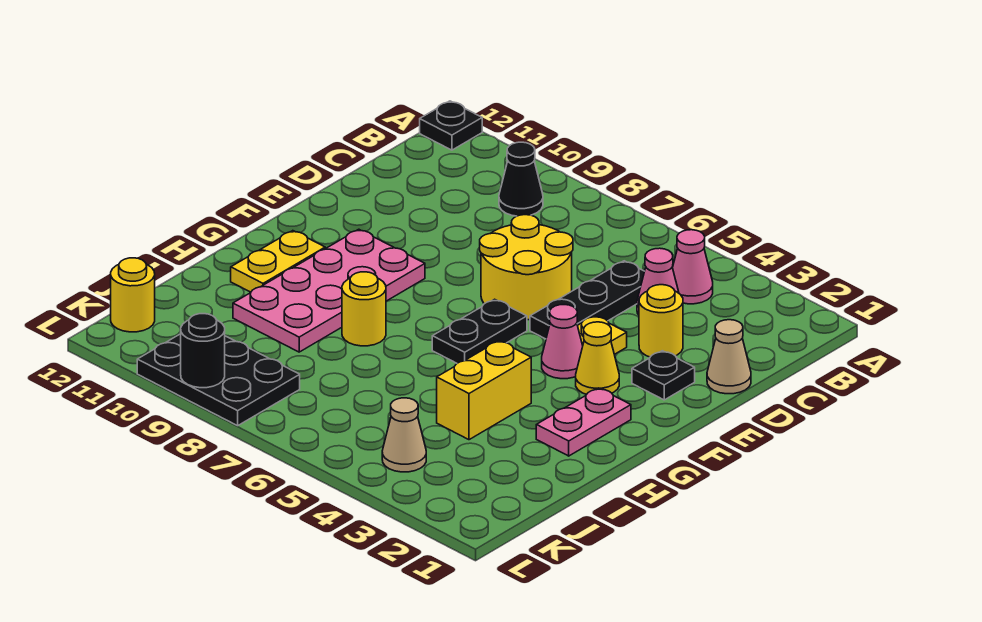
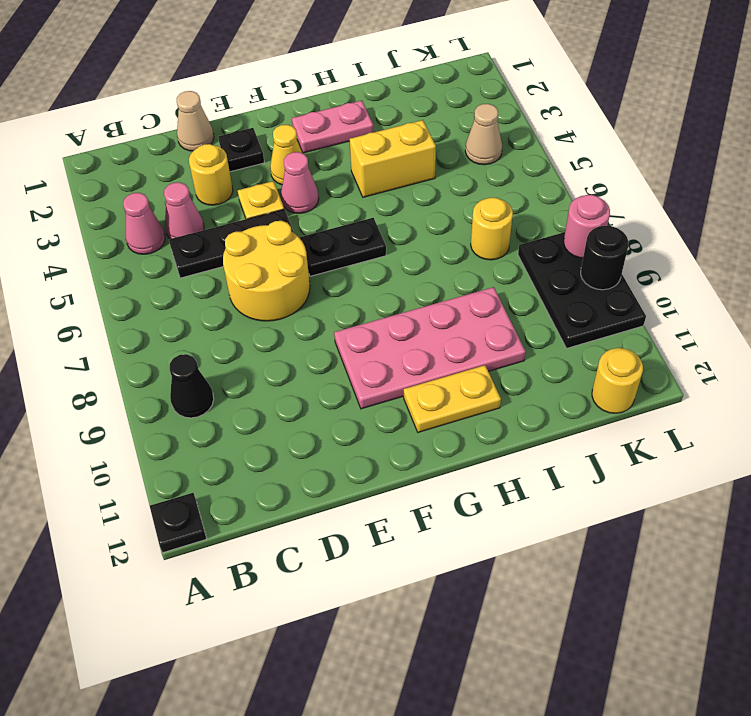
yellow 1x1 round brick [342,272,386,346] -> yellow 1x1 round brick moved to [471,198,513,260]
none -> pink 1x1 round brick [564,195,610,258]

